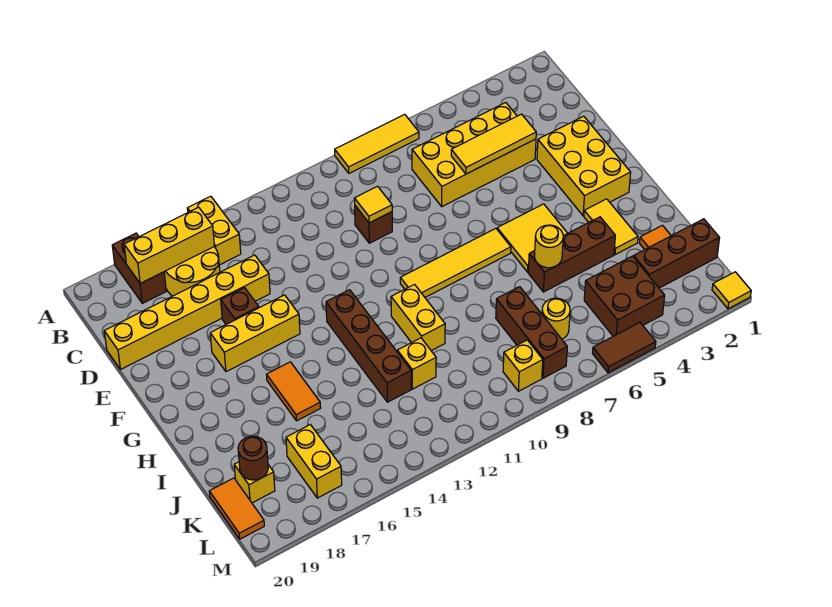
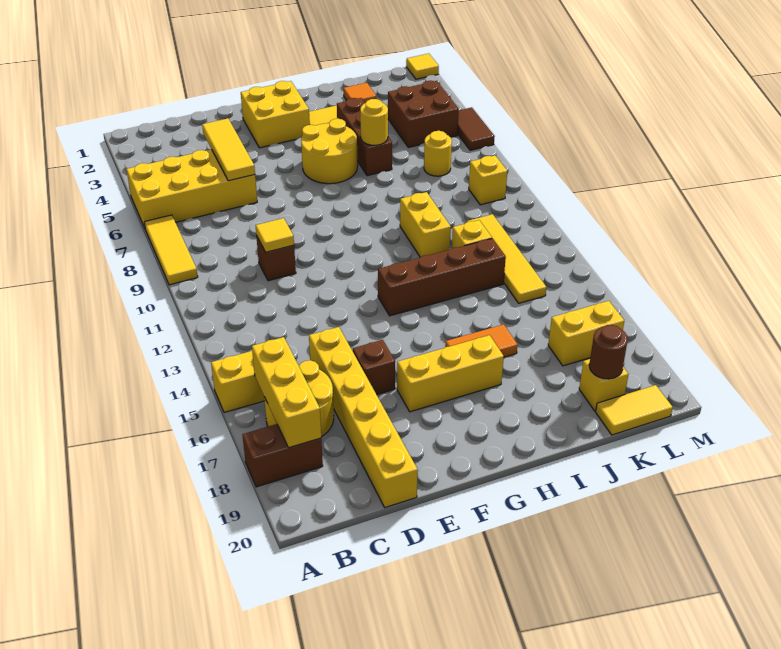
yellow 2x4 brick [412,103,536,206] -> yellow 2x4 brick turned to [126,149,257,228]
yellow 2x3 brick [537,116,631,216] -> yellow 2x2 brick [241,81,310,148]
yellow 1x3 brick [210,295,300,372] -> yellow 1x3 brick turned to [397,335,504,412]
yellow 2x2 tile [497,204,568,272] -> yellow 2x2 round brick [301,119,358,184]
yellow 1x4 tile [400,229,511,297] -> yellow 1x4 tile moved to [467,214,546,303]
yellow 1x2 brick [391,285,445,351] -> yellow 1x2 brick turned to [400,192,451,257]
brown 1x3 brick [496,287,567,378] -> none
brown 1x3 brick [634,219,719,288] -> none
orange 1x2 tile [209,478,264,539] -> yellow 1x2 tile [596,385,673,435]

